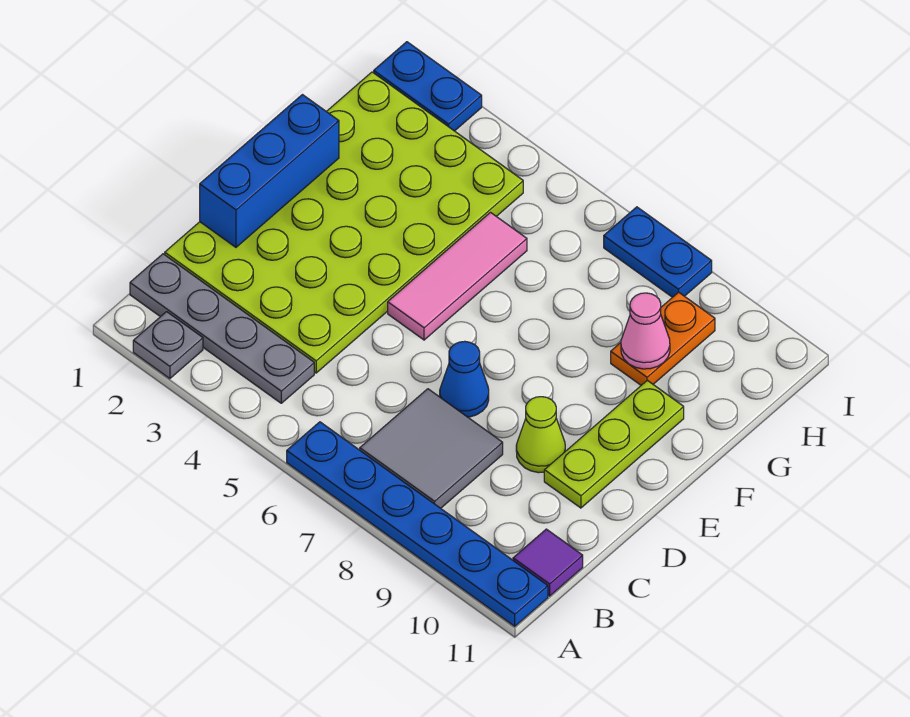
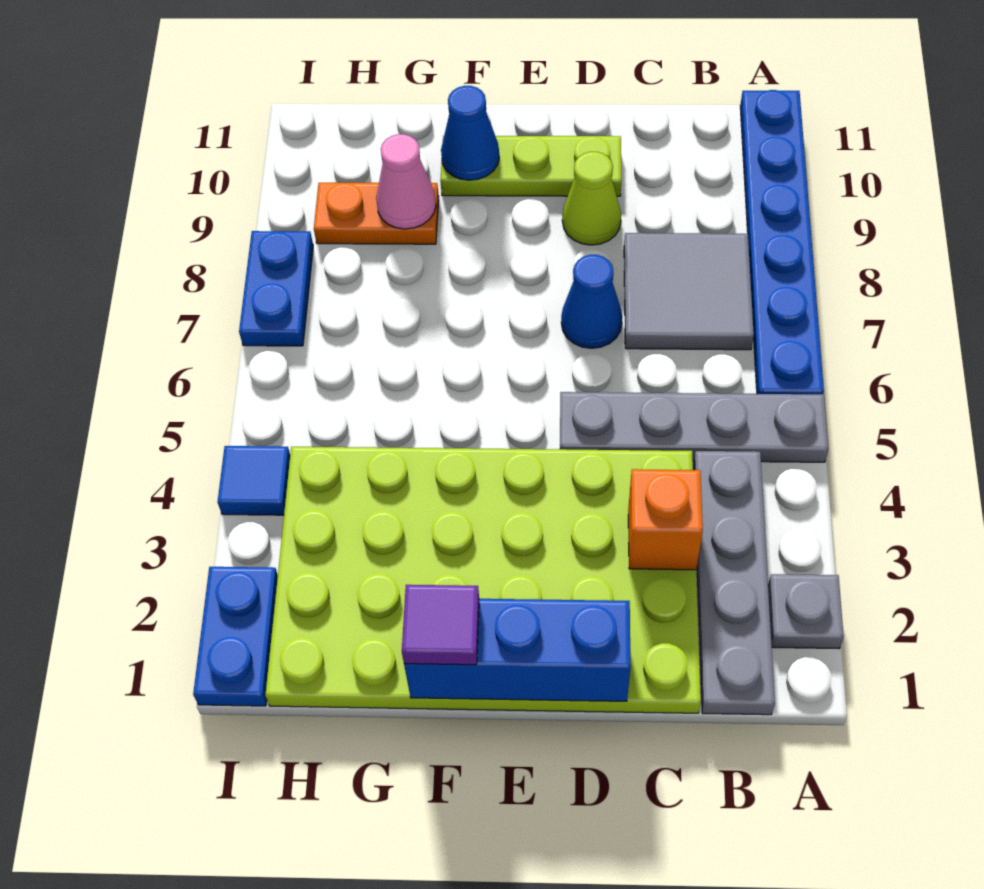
none -> grey 1x4 plate [560,392,828,462]
purple 1x1 tile [513,529,583,596] -> purple 1x1 tile moved to [402,585,479,665]
none -> orange 1x1 brick [628,469,703,570]
pink 1x3 tile [388,213,527,340] -> none
none -> blue 1x1 cone [441,86,499,180]
none -> blue 1x1 tile [218,446,290,515]

